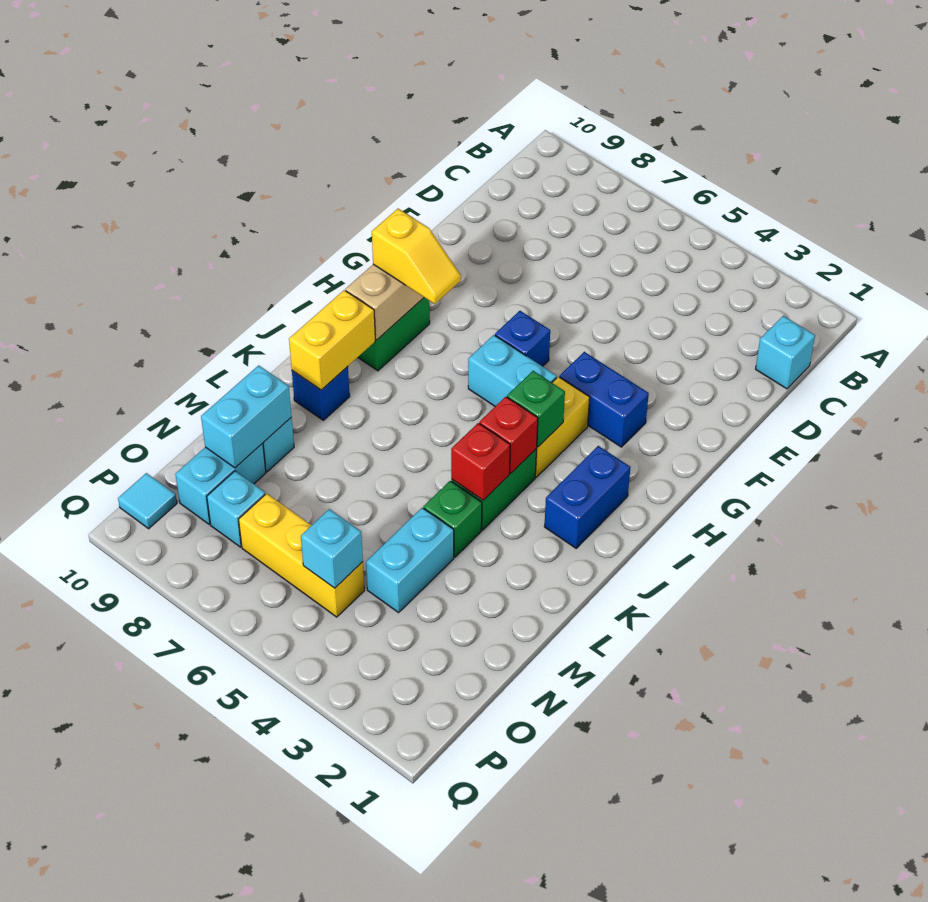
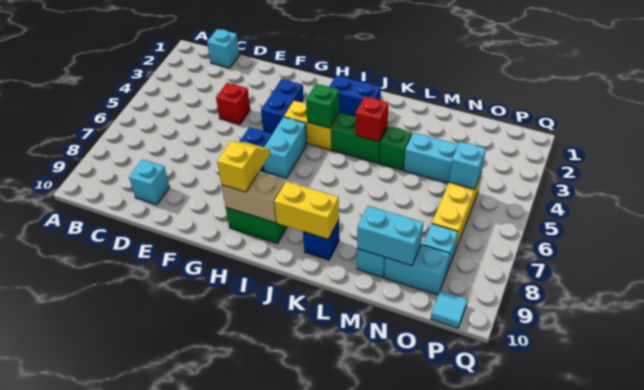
none -> cyan 1x1 brick [129,159,170,205]
red 1x1 brick [479,397,538,473] -> red 1x1 brick moved to [216,83,250,124]

